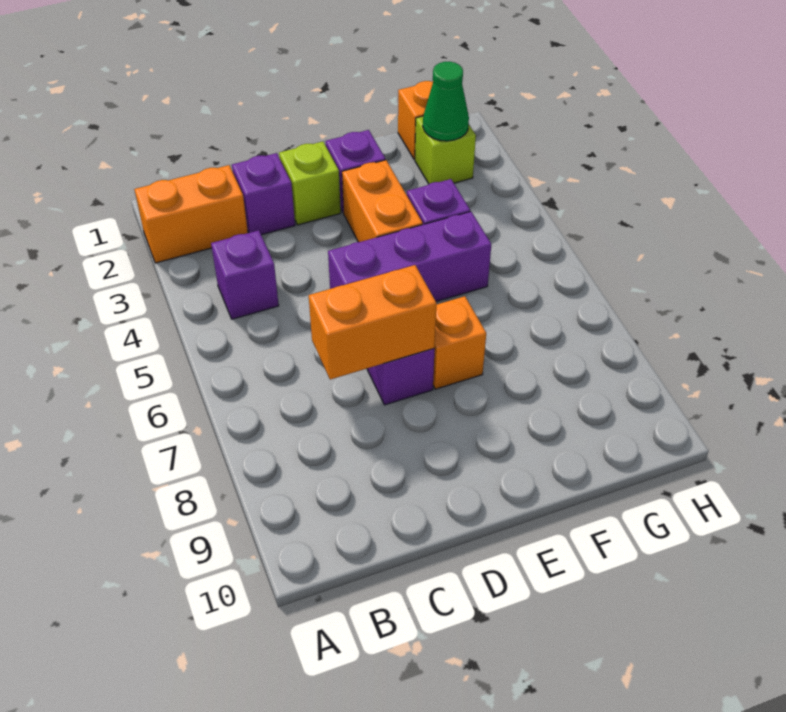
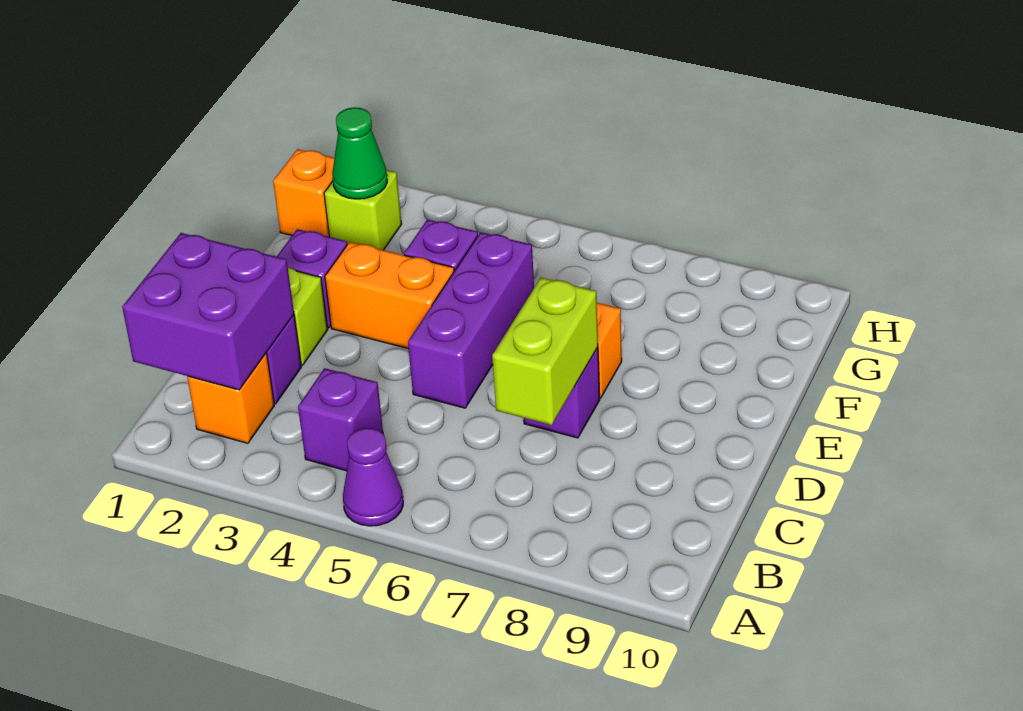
orange 1x2 brick [134,165,248,263] -> orange 1x1 brick [187,353,274,443]
none -> purple 1x1 cone [343,428,403,526]
none -> purple 2x2 brick [122,233,294,390]
orange 1x2 brick [309,265,437,379] -> lime 1x2 brick [492,278,598,425]

